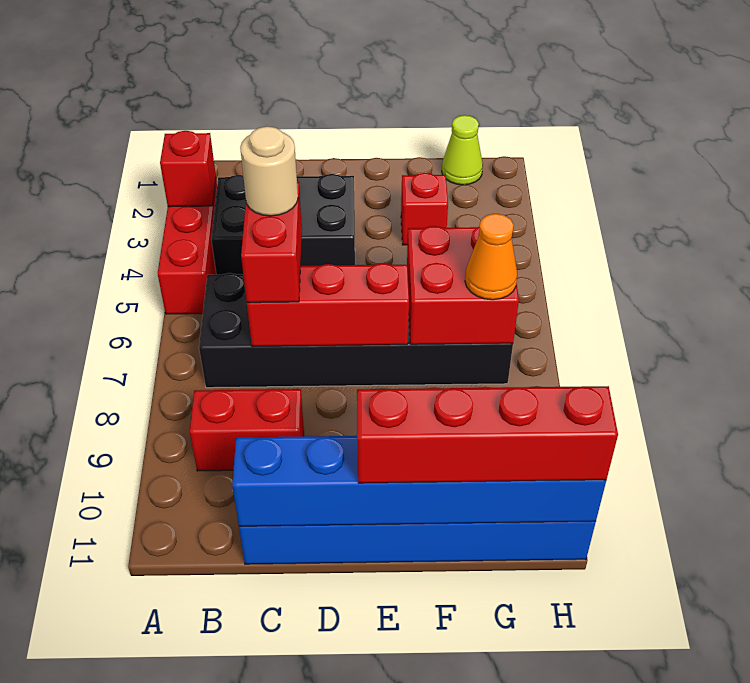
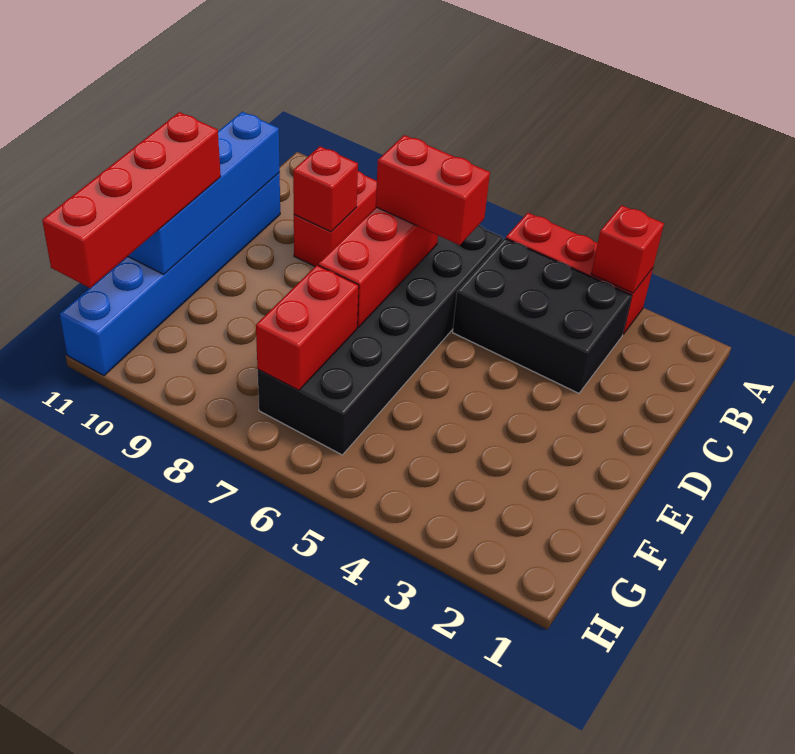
black 2x3 brick [211,174,355,275] -> black 2x3 brick turned to [453,238,632,393]
tan 1x1 round brick [240,126,298,216] -> none
blue 1x6 brick [232,436,606,526] -> blue 1x4 brick [128,112,280,274]
red 1x1 brick [401,173,448,245] -> red 1x1 brick moved to [293,146,358,232]
red 2x2 brick [407,226,519,345] -> red 1x2 brick [256,265,359,390]
lime 1x1 cone [442,115,483,185] -> none
orange 1x1 cone [465,214,517,300] -> none

